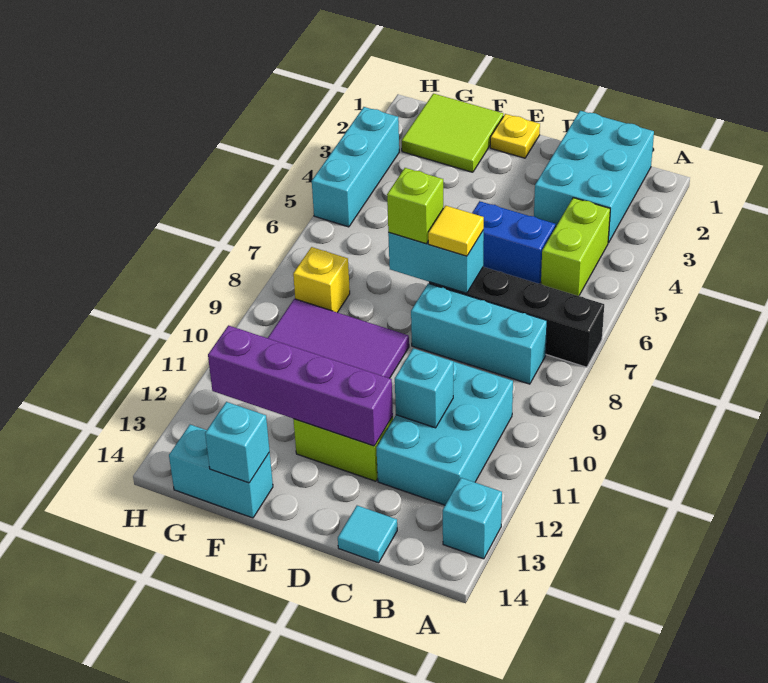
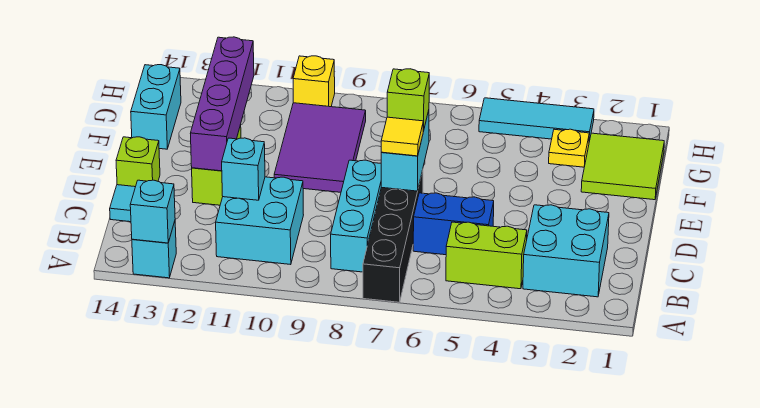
cyan 2x3 brick [534,111,654,243] -> cyan 2x2 brick [523,205,609,297]
cyan 2x3 brick [376,362,513,505] -> cyan 2x2 brick [216,177,303,265]
blue 1x2 brick [472,201,555,284] -> blue 1x2 brick turned to [413,193,494,255]
none -> lime 1x1 brick [116,137,160,187]
yellow 1x1 plate [490,114,540,158] -> yellow 1x1 plate moved to [549,129,589,167]
cyan 1x1 brick [205,402,270,483] -> cyan 1x1 brick moved to [130,180,175,243]
yellow 1x1 brick [293,247,350,313] -> yellow 1x1 brick moved to [293,56,335,107]
cyan 1x3 brick [312,107,399,227] -> cyan 1x3 tile [479,98,594,141]

